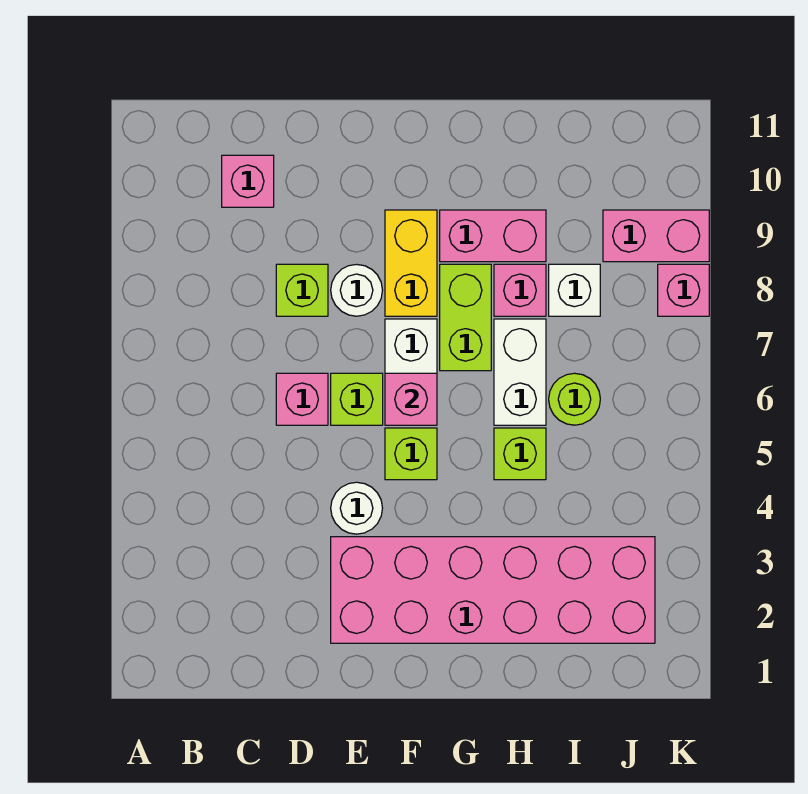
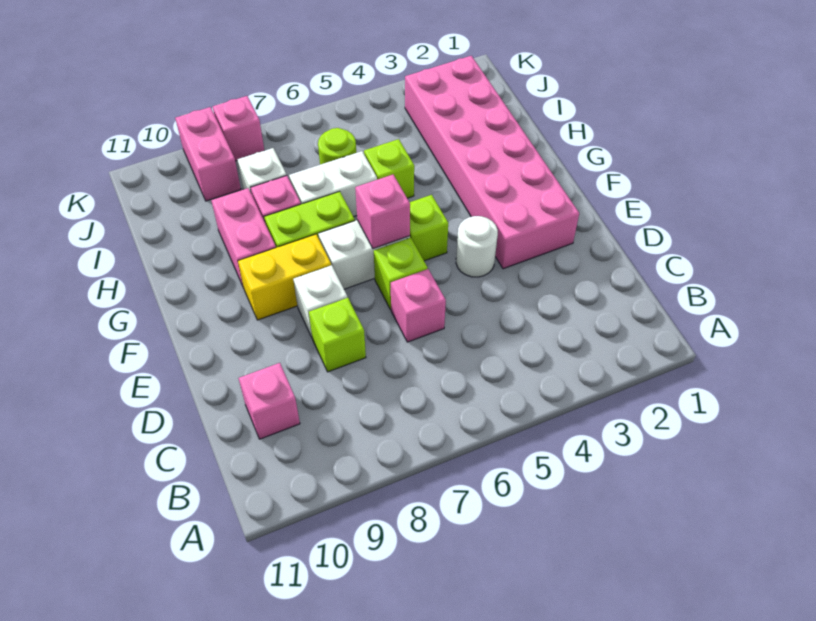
white 1x1 round brick [331,264,383,316] -> white 1x1 brick [293,265,347,337]

